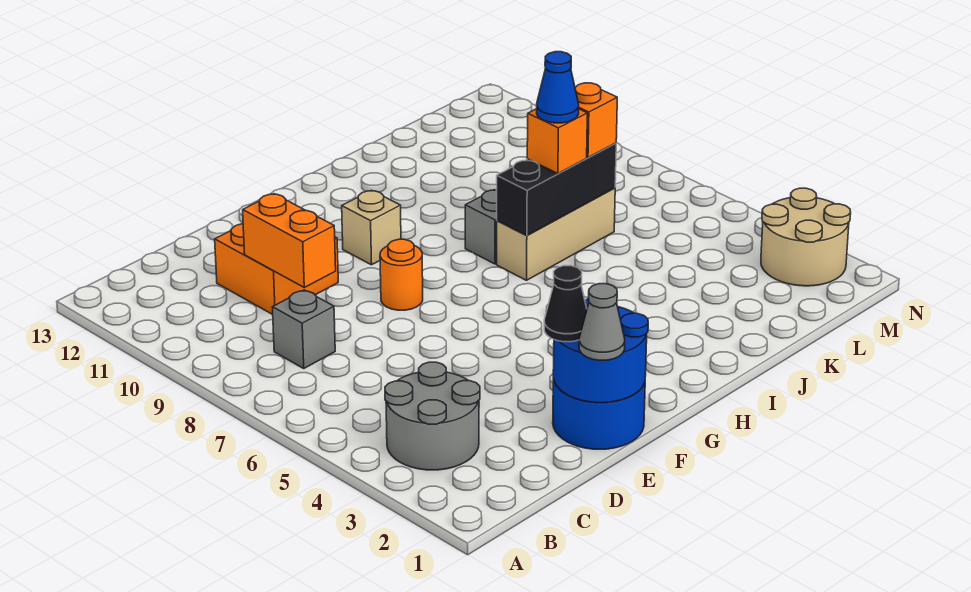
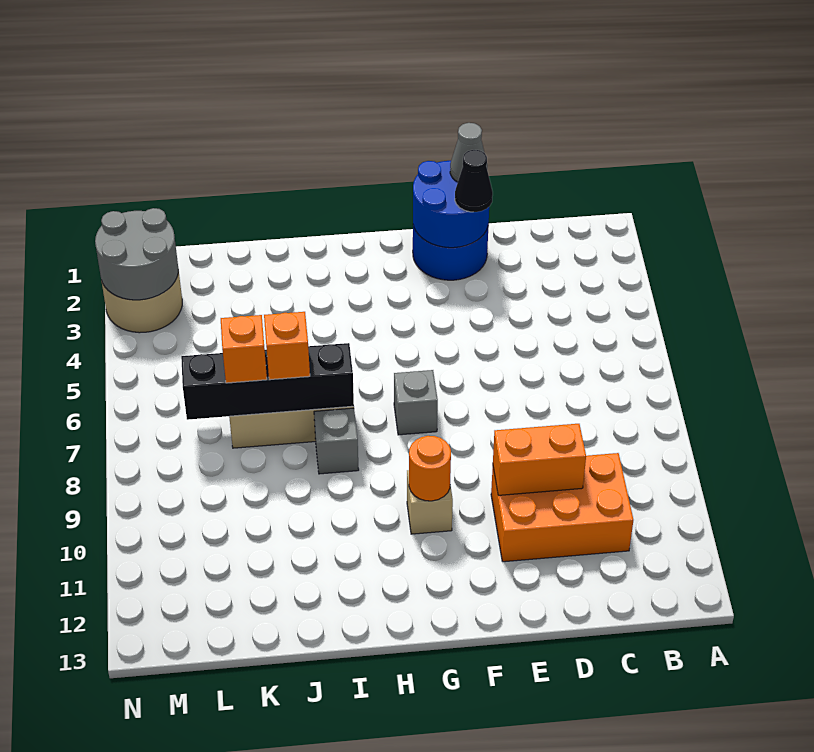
grey 2x2 round brick [385,362,480,470] -> grey 2x2 round brick moved to [95,208,178,300]
grey 1x1 brick [272,290,335,368] -> grey 1x1 brick moved to [394,370,438,435]
orange 1x2 brick [243,194,336,287] -> orange 1x2 brick turned to [493,424,586,495]
orange 2x2 brick [215,224,338,315] -> orange 2x3 brick [491,453,633,562]
orange 1x1 round brick [380,239,423,310] -> orange 1x1 round brick moved to [409,436,451,501]
black 1x3 brick [497,143,616,236] -> black 1x4 brick [181,343,354,420]
blue 1x1 cone [537,52,579,123] -> none

